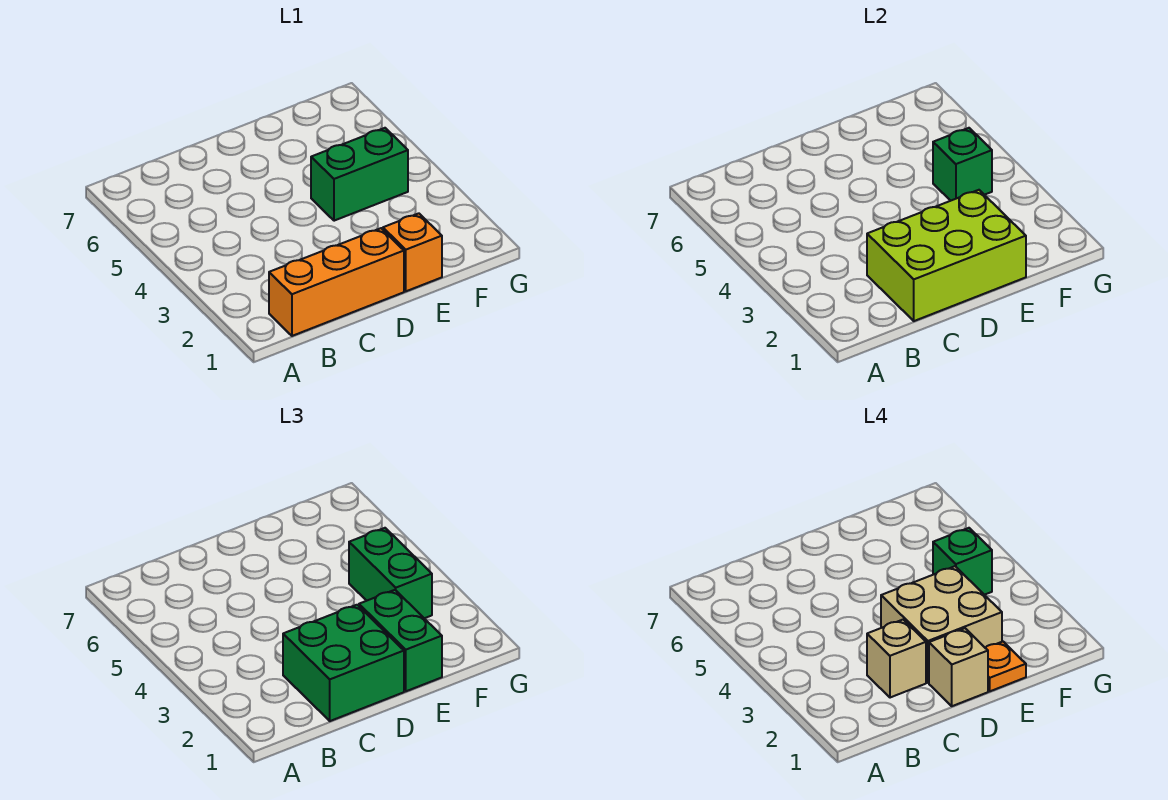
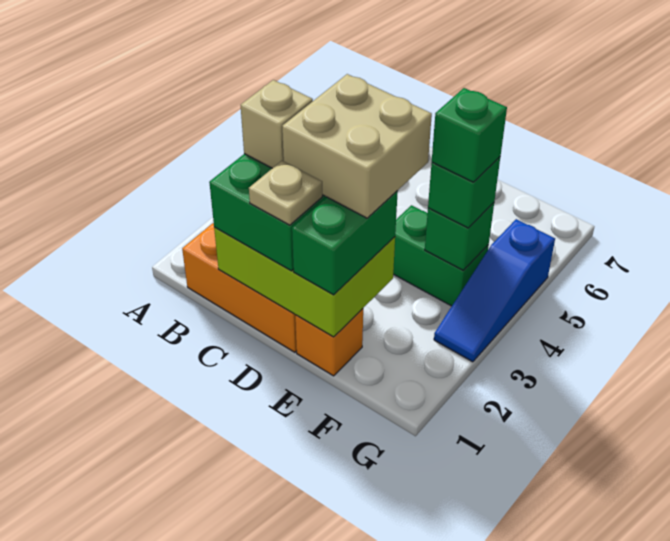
tan 1x1 brick [929,628,988,706] -> tan 1x1 plate [249,161,322,225]
orange 1x1 plate [985,642,1026,691] -> none
green 1x2 brick [349,528,432,618] -> green 1x1 brick [428,157,500,228]
none -> blue 1x3 slope [434,219,555,362]

